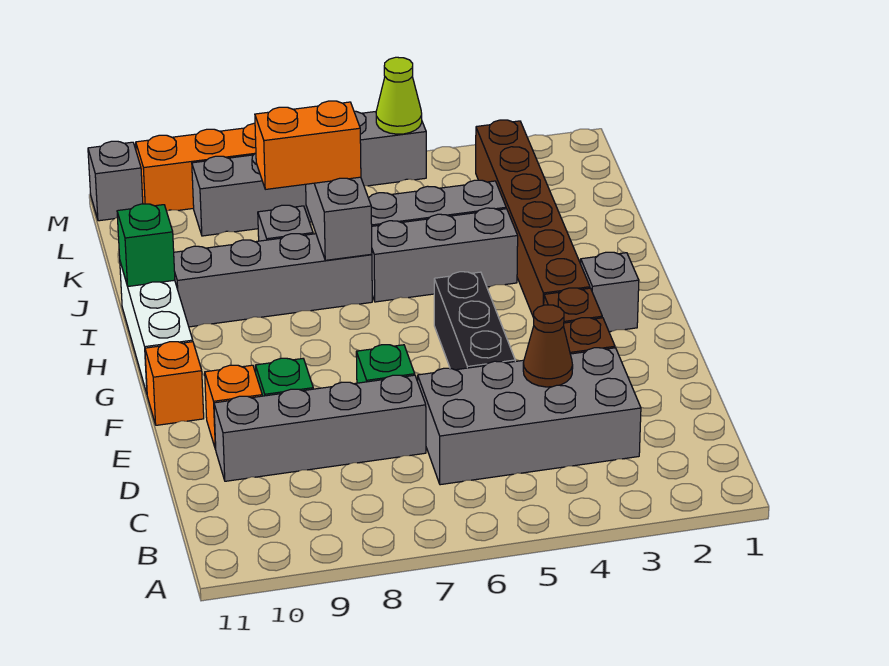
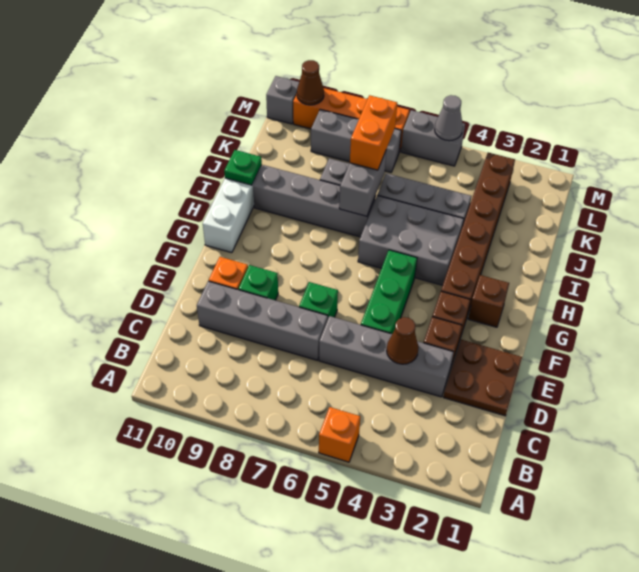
grey 2x4 brick [418,348,641,485] -> grey 1x4 brick [319,316,454,397]
none -> brown 2x2 plate [443,340,522,416]
black 1x3 brick [434,272,515,370] -> green 1x3 brick [361,250,417,334]
orange 1x1 brick [145,342,204,425] -> orange 1x1 brick moved to [319,407,360,462]
grey 1x1 brick [581,252,639,332] -> brown 1x1 brick [468,275,509,327]
grey 1x3 brick [372,208,518,302] -> grey 2x3 brick [358,195,464,285]
green 1x1 brick [117,204,175,286] -> green 1x1 plate [224,150,262,185]
orange 1x2 brick [255,101,361,189] -> orange 1x2 brick turned to [350,95,397,170]
lime 1x1 cone [376,57,422,134] -> grey 1x1 cone [435,95,463,141]
none -> brown 1x1 cone [297,60,324,105]

